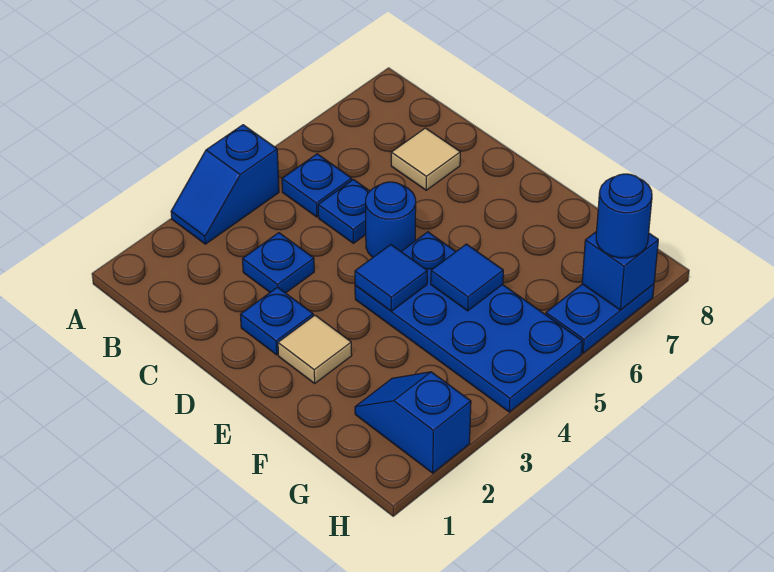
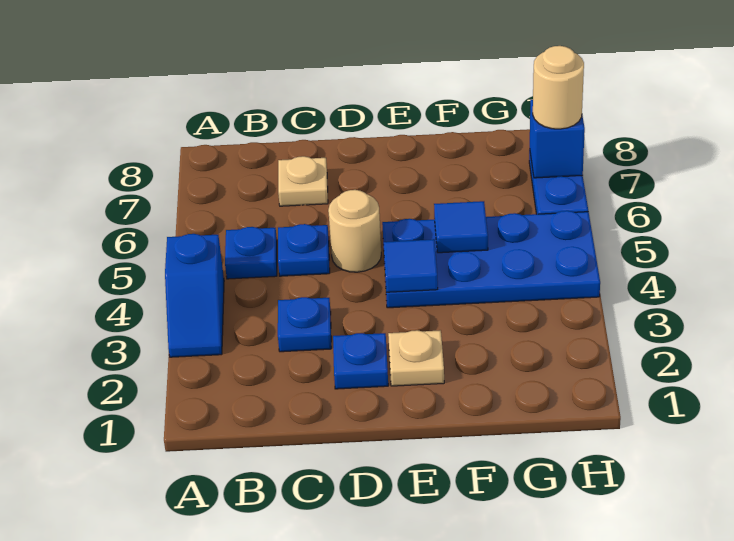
tan 1x1 tile [391,128,460,190] -> tan 1x1 plate [278,156,328,206]
blue 1x1 round brick [366,182,416,257] -> tan 1x1 round brick [328,190,381,272]
tan 1x1 tile [278,315,352,383] -> tan 1x1 plate [388,330,444,386]
blue 1x2 slope [355,372,471,473] -> none
blue 1x1 round brick [596,174,652,258] -> tan 1x1 round brick [533,46,584,129]

